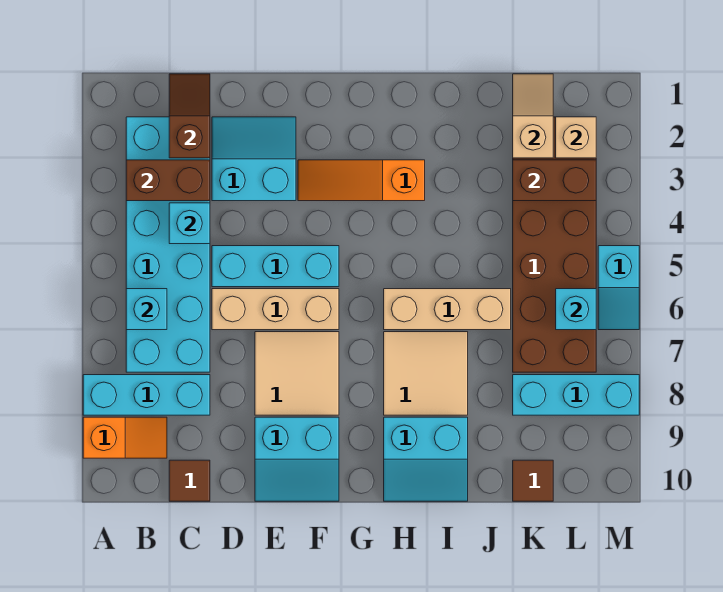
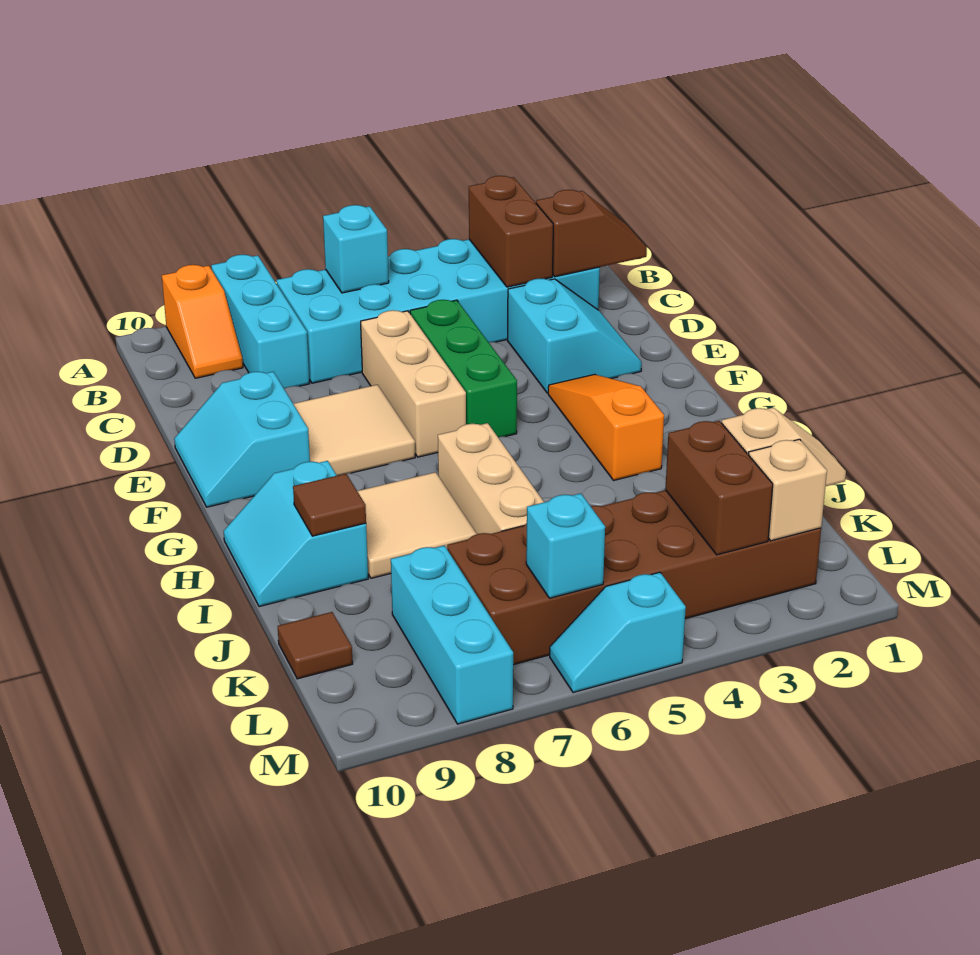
cyan 1x1 brick [169,203,210,244] -> none
brown 1x1 tile [169,460,210,501] -> brown 1x1 tile moved to [293,474,366,536]
cyan 1x3 brick [212,246,339,287] -> green 1x3 brick [410,300,517,437]

